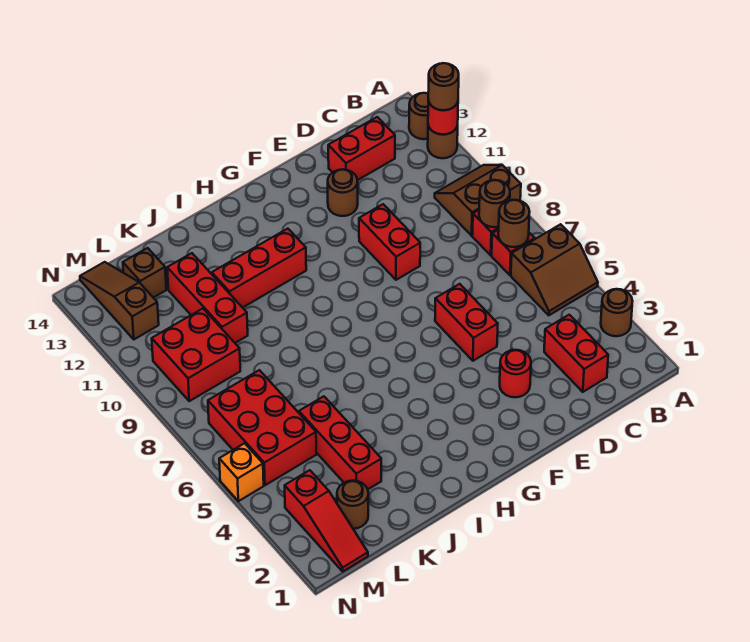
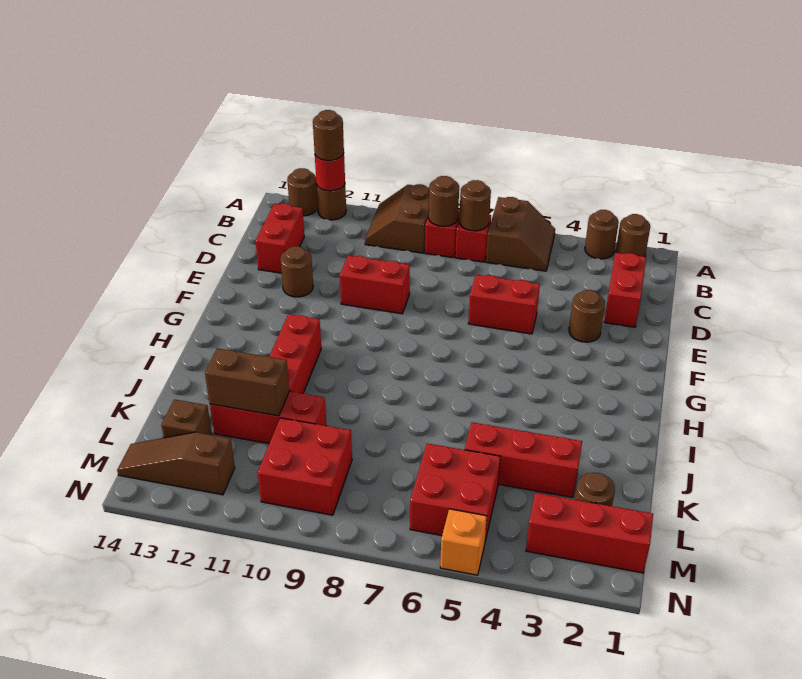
none -> brown 1x1 round brick [616,214,650,257]
red 1x2 brick [544,315,608,392] -> red 1x2 brick turned to [604,253,646,327]
red 1x1 round brick [500,350,531,397] -> brown 1x1 round brick [569,290,605,342]
none -> brown 1x2 brick [205,348,289,416]
red 2x3 brick [208,370,316,485] -> red 2x2 brick [410,443,500,541]
red 1x3 slope [285,470,368,571] -> red 1x3 brick [526,493,653,573]

